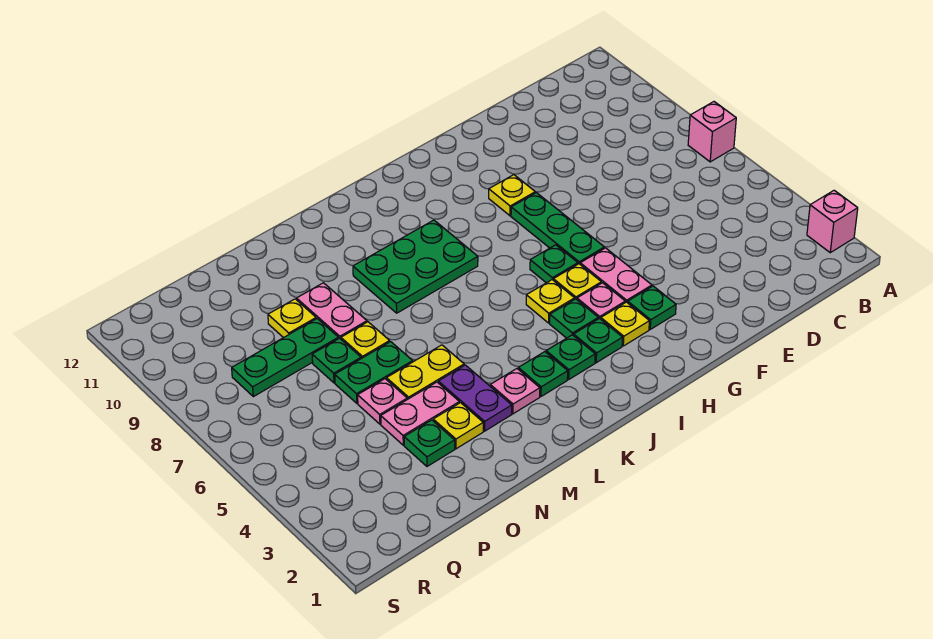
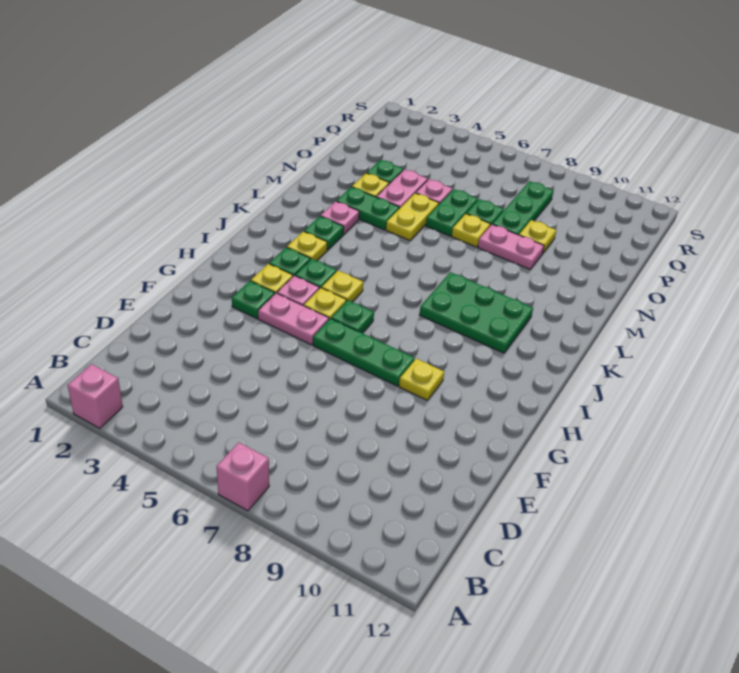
green 1x1 plate [546,335,595,379] -> yellow 1x1 plate [287,231,327,261]
green 2x3 plate [353,220,478,313] -> green 2x3 plate turned to [420,272,533,353]
purple 1x2 plate [438,365,512,431] -> green 1x2 plate [337,187,399,230]

